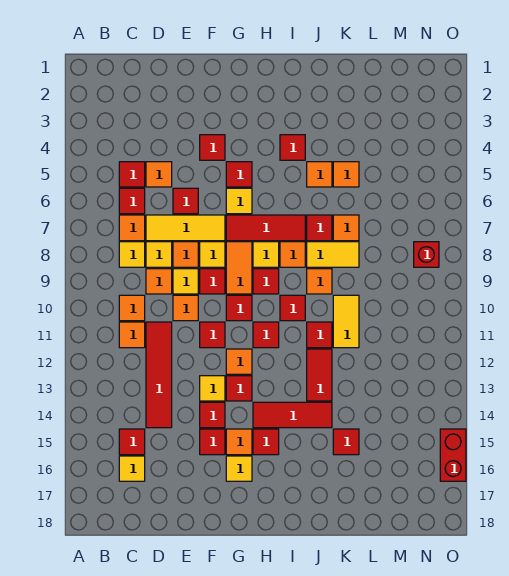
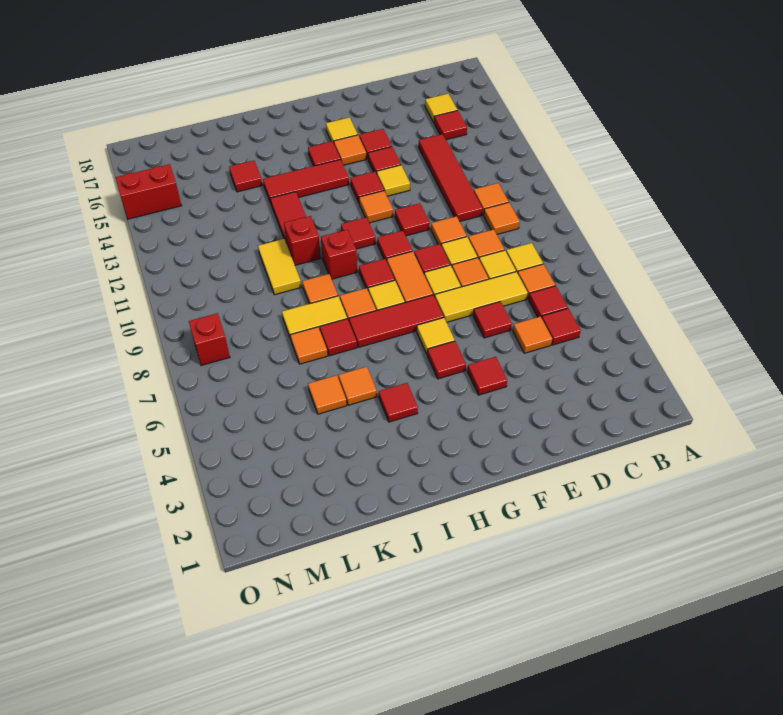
red 1x1 tile [280,295,305,321] -> red 1x1 brick [321,230,357,279]
red 1x1 tile [307,322,332,348] -> red 1x1 brick [284,216,321,265]
red 1x2 brick [440,429,466,481] -> red 1x2 brick turned to [115,164,181,219]

